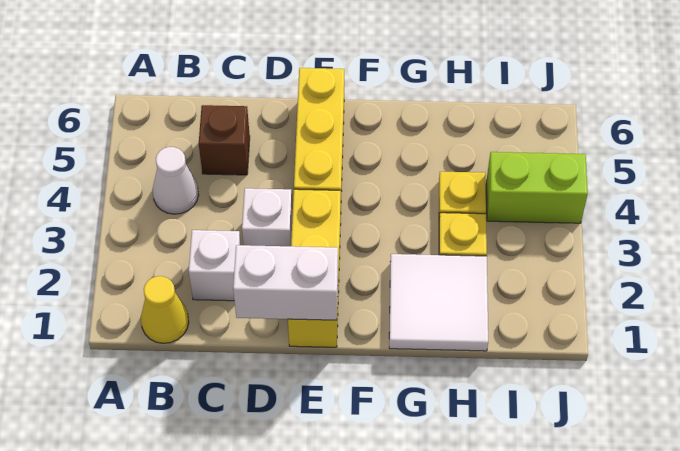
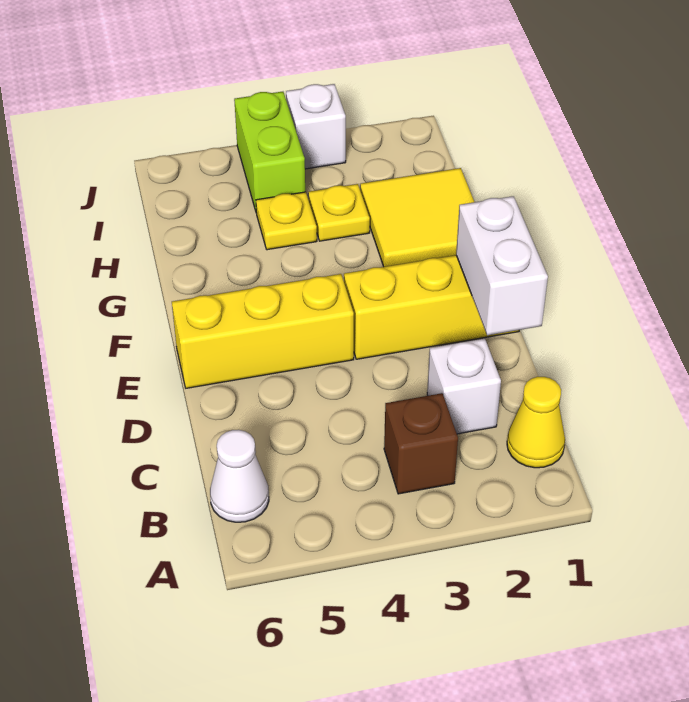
white 1x1 cone [153,147,199,214] -> white 1x1 cone moved to [210,430,269,522]
brown 1x1 brick [199,105,250,175] -> brown 1x1 brick moved to [384,393,458,494]
white 1x1 brick [242,188,293,246] -> white 1x1 brick moved to [286,84,346,169]
white 2x2 tile [389,254,488,351] -> yellow 2x2 tile [360,168,474,267]

